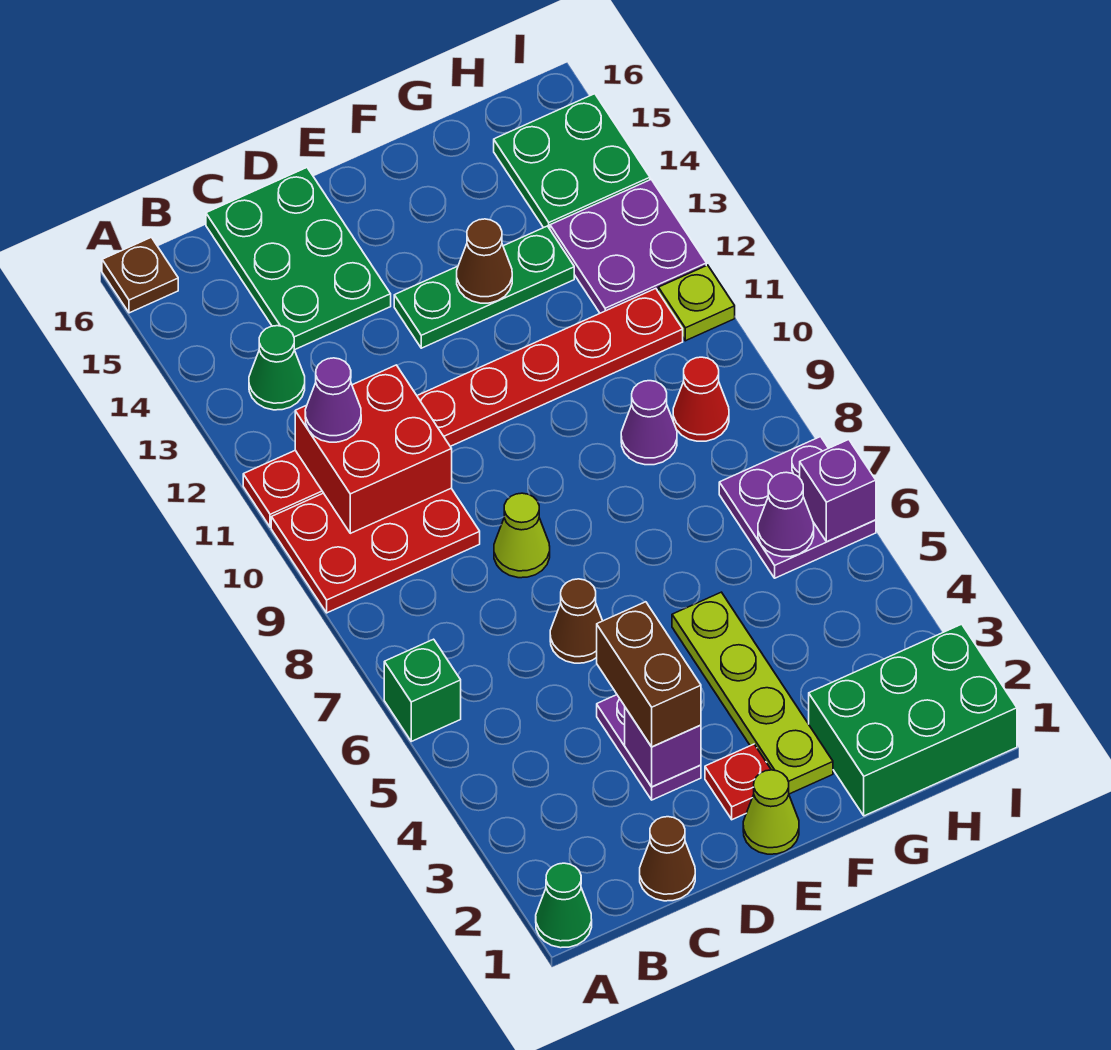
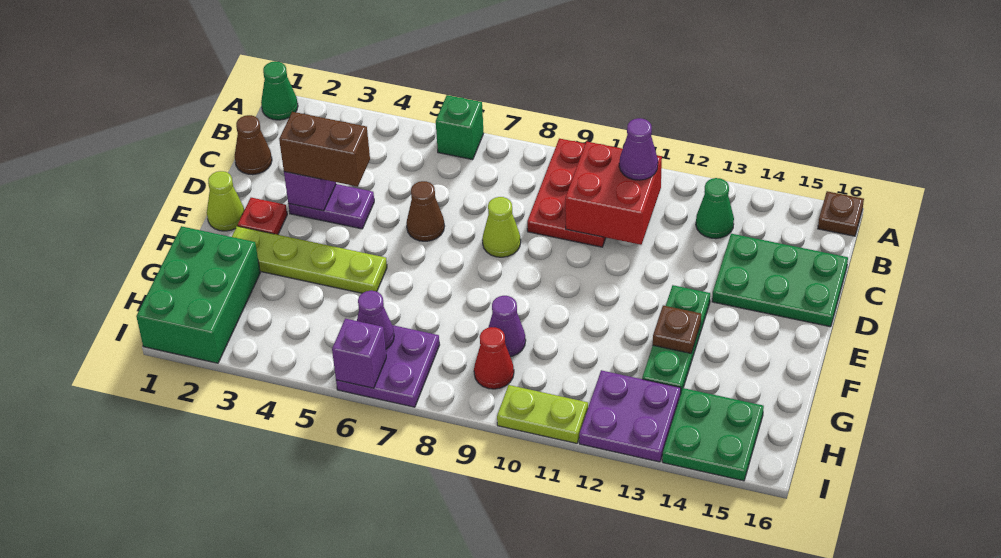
red 1x8 plate [243,289,683,527] -> none
brown 1x1 cone [457,219,512,303] -> brown 1x1 plate [653,306,701,353]
lime 1x1 plate [658,265,735,341] -> lime 1x2 plate [497,385,588,443]

